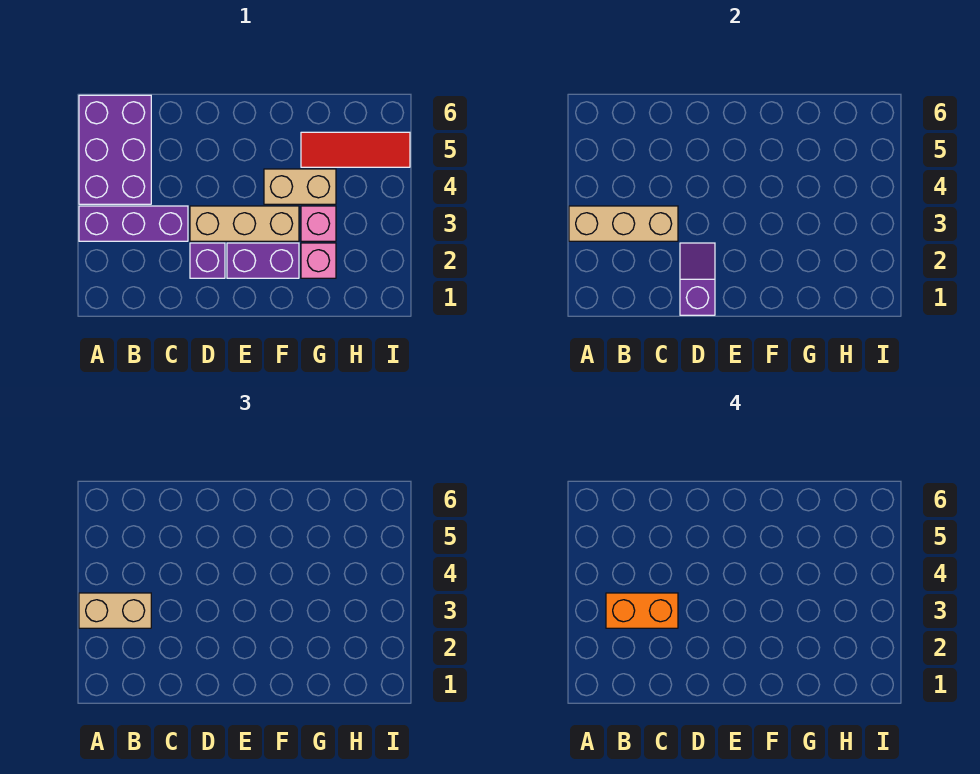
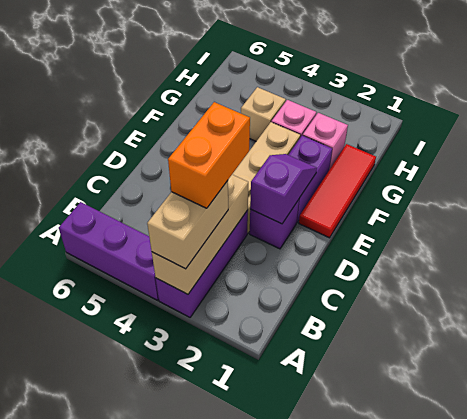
purple 2x3 brick [79,95,151,204] -> purple 1x3 brick [59,202,159,300]
purple 1x2 slope [680,243,715,315] -> purple 1x2 slope turned to [250,154,317,224]
tan 1x2 brick [264,169,336,204] -> tan 1x1 brick [241,87,286,141]
red 1x3 tile [301,132,410,167] -> red 1x3 tile moved to [299,144,376,238]

